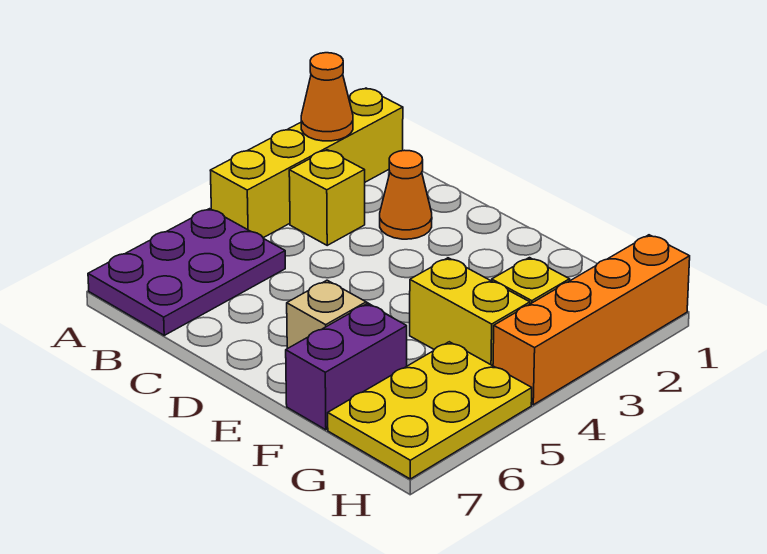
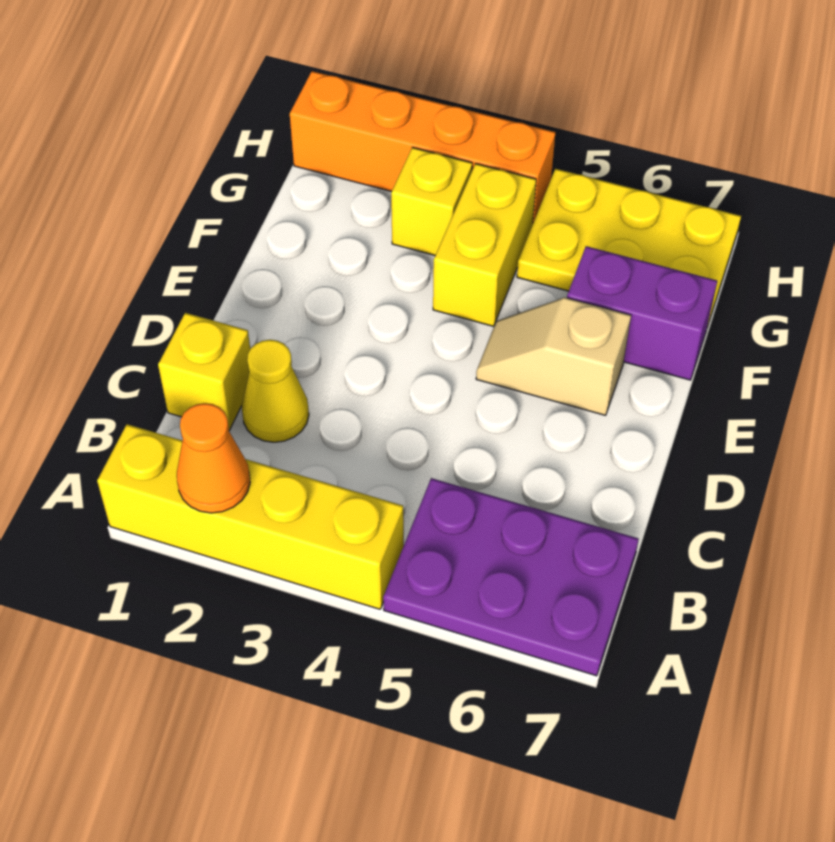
yellow 1x1 brick [289,150,365,245] -> yellow 1x1 brick moved to [158,313,250,430]
orange 1x1 cone [380,150,432,239] -> yellow 1x1 cone [242,340,309,442]

